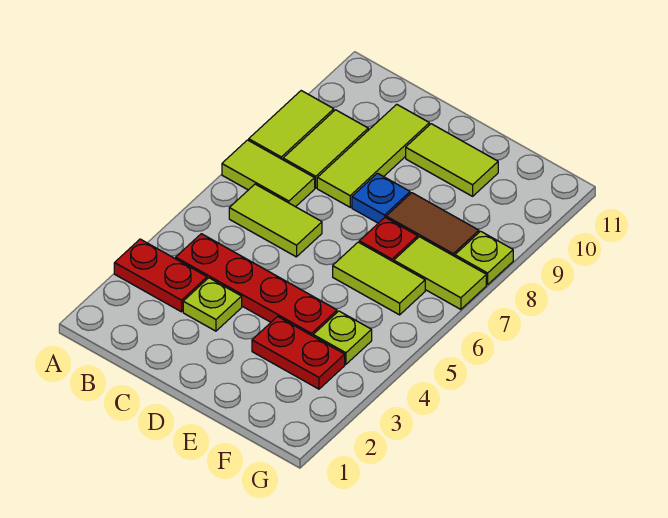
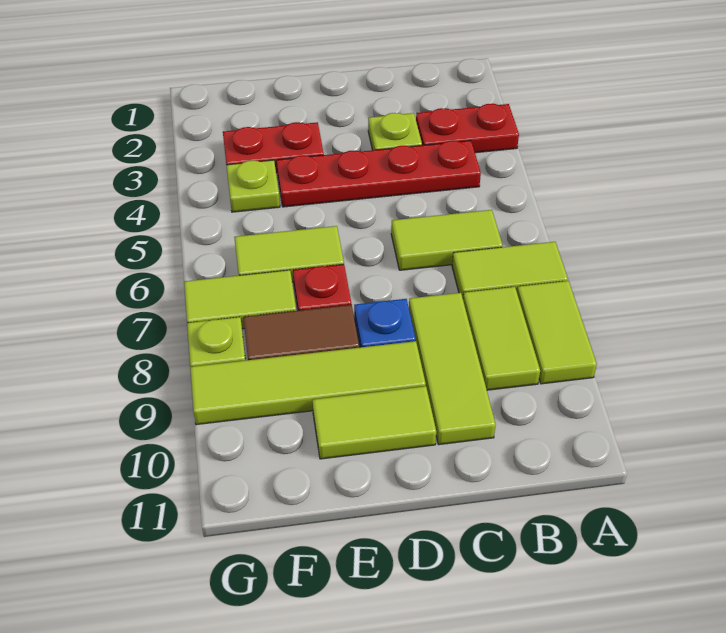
none -> lime 1x4 tile [190,341,426,425]

